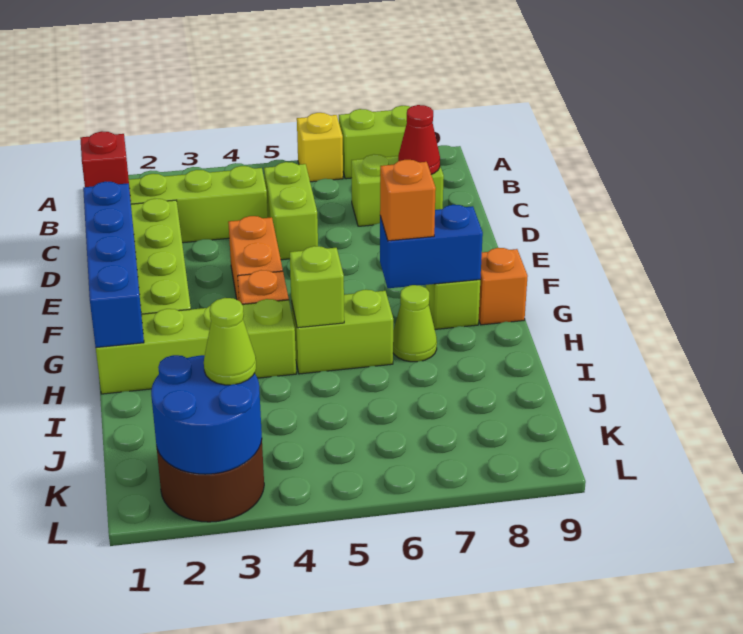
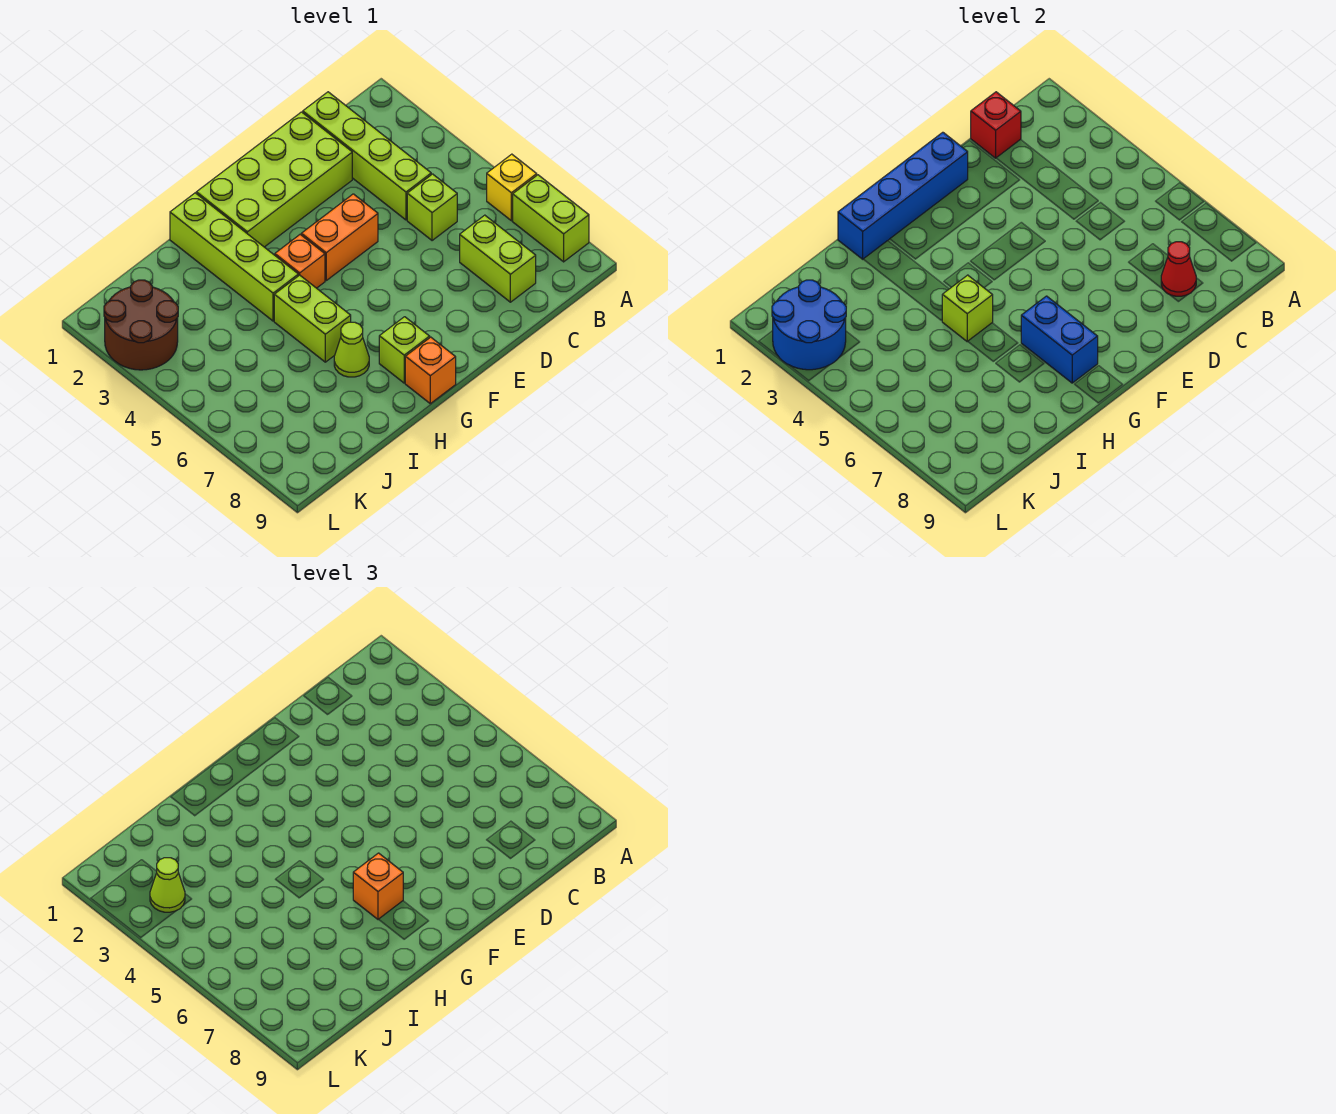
lime 1x2 brick [264,162,318,260] -> lime 1x1 brick [407,174,457,241]

